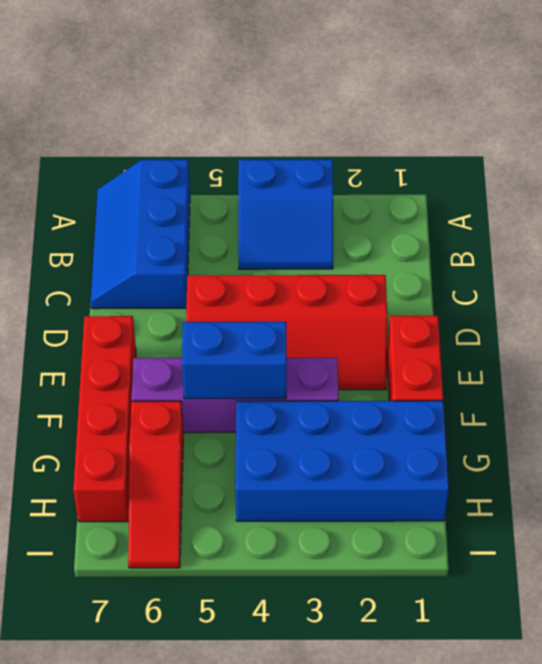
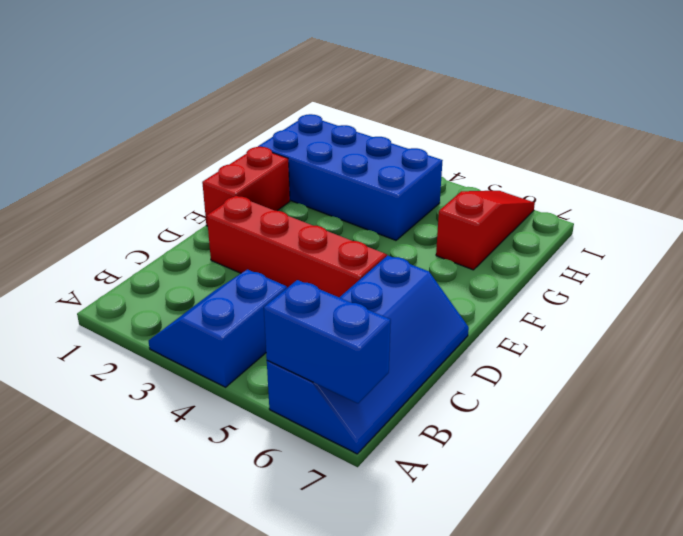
blue 2x2 slope [238,160,333,269] -> blue 2x2 slope turned to [149,270,287,387]
blue 2x3 slope [91,160,190,309] -> blue 2x4 slope [267,255,469,454]
red 1x4 brick [73,316,136,522] -> none
purple 1x4 brick [132,358,339,433] -> none
blue 1x2 brick [182,322,287,399] -> blue 1x2 brick moved to [264,280,391,403]

